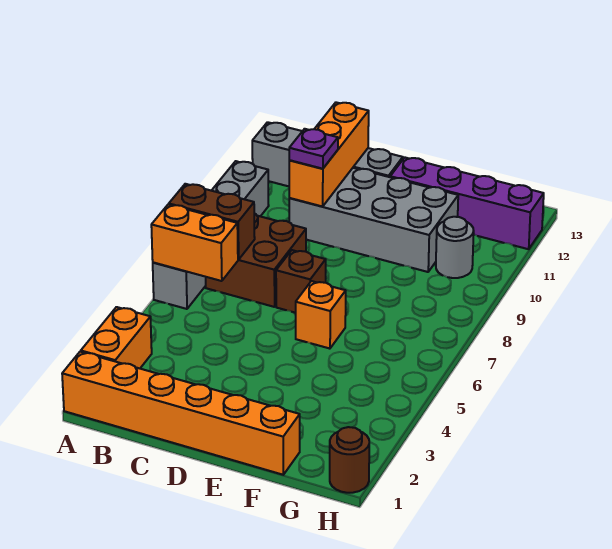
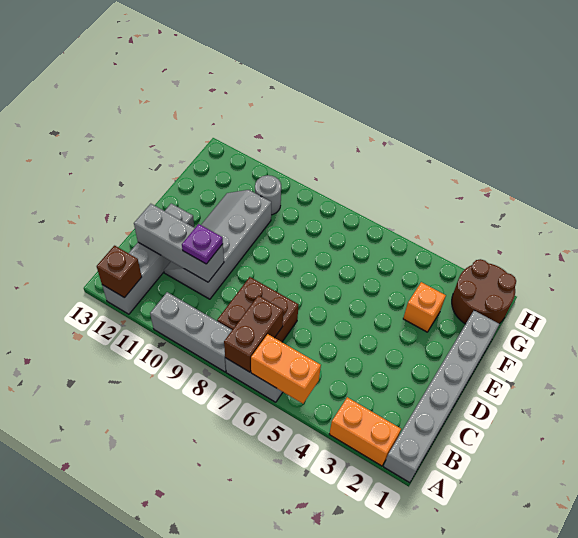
orange 1x6 brick [62,352,300,475] -> grey 1x6 brick [384,311,499,483]
orange 1x2 brick [151,205,238,281] -> orange 1x2 brick turned to [251,334,321,404]
grey 2x4 brick [289,168,458,272] -> grey 2x4 slope [164,190,271,299]
orange 1x3 brick [289,102,369,206] -> grey 1x3 brick [134,204,224,282]
brown 1x1 brick [276,250,326,313] -> brown 1x1 brick moved to [97,246,142,298]
orange 1x1 brick [296,281,346,349] -> orange 1x1 brick moved to [403,282,446,332]
purple 1x4 brick [390,157,544,249] -> none
brown 1x1 round brick [330,427,369,493] -> brown 2x2 round brick [452,259,516,324]

